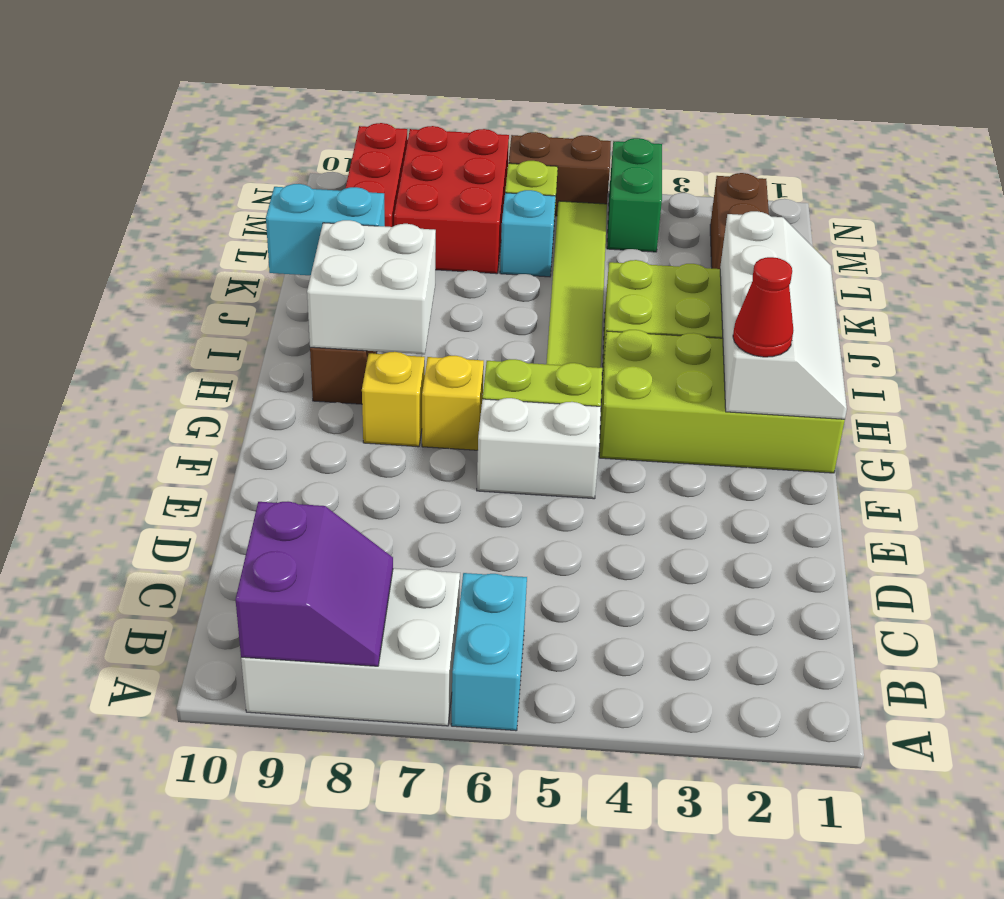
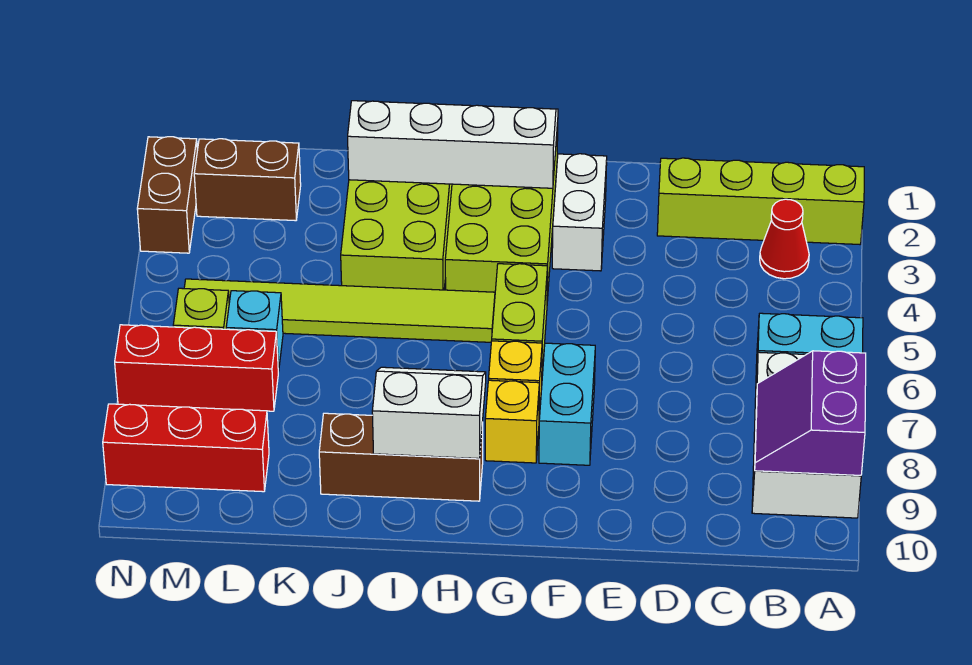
none -> lime 1x4 brick [657,158,864,244]
purple 2x2 slope [235,502,393,666] -> purple 2x2 slope turned to [755,351,866,475]
white 1x2 brick [477,398,601,499] -> white 1x2 brick moved to [552,154,607,271]
red 1x1 cone [733,257,793,357] -> red 1x1 cone moved to [760,199,809,279]
white 2x2 brick [307,220,436,354] -> white 2x2 slope [372,367,486,459]
cyan 1x2 brick [266,184,385,275] -> cyan 1x2 brick moved to [539,343,595,465]
red 2x3 brick [394,126,509,274] -> red 1x3 brick [115,325,278,411]
green 1x2 brick [607,138,662,252] -> none
brown 1x2 brick [508,132,611,216] -> brown 1x2 brick moved to [137,137,197,253]

